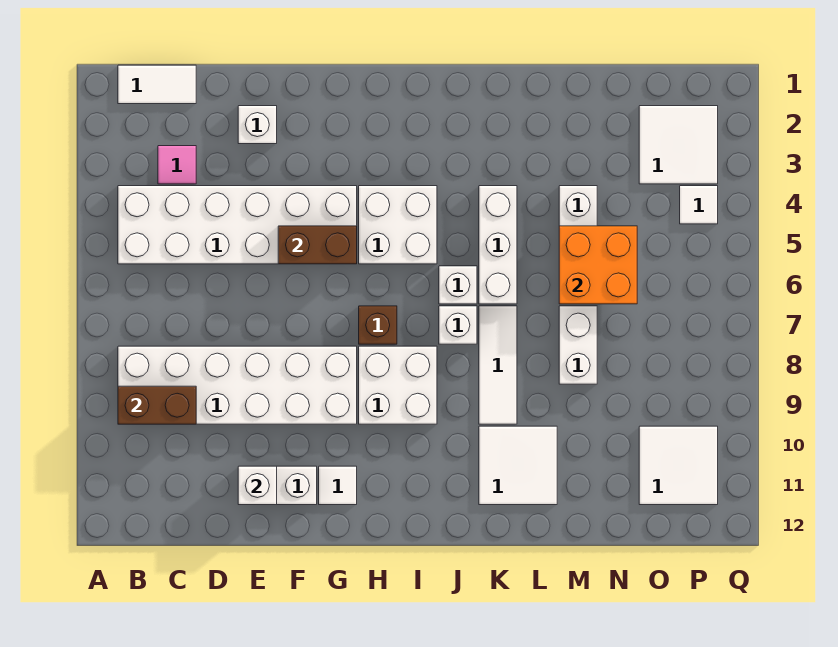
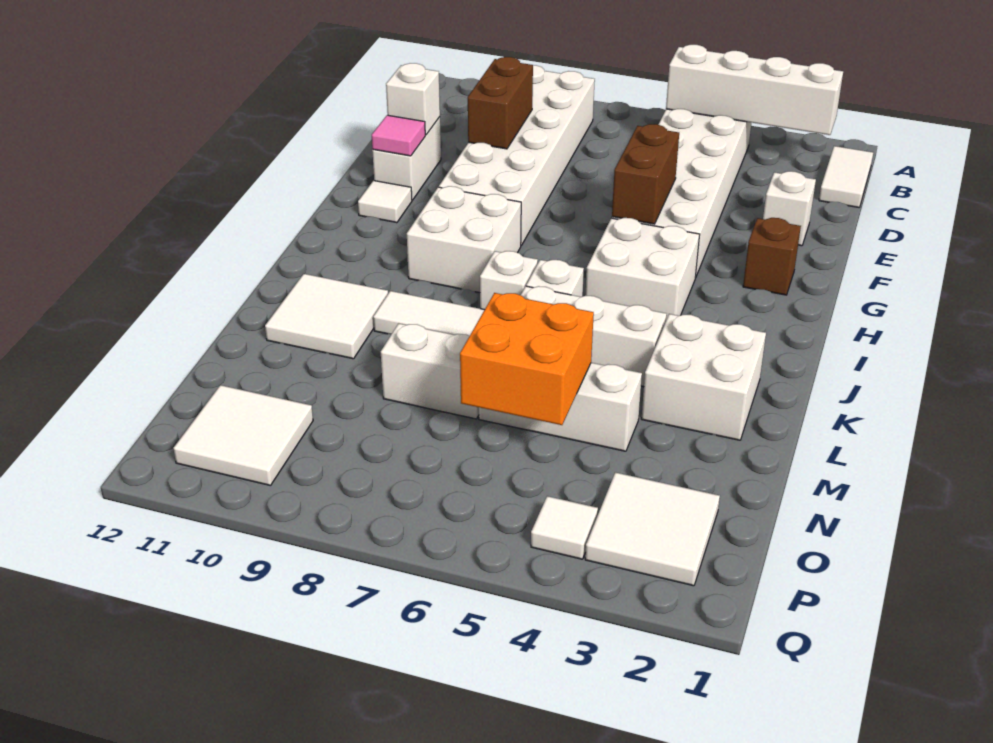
none -> white 1x4 brick [666,45,843,135]
brown 1x2 brick [118,386,196,424] -> brown 1x2 brick moved to [468,57,533,149]
pink 1x1 tile [158,146,196,184] -> pink 1x1 tile moved to [372,115,425,156]
brown 1x1 brick [359,306,397,344] -> brown 1x1 brick moved to [743,218,801,295]
none -> white 2x2 brick [642,314,766,440]

